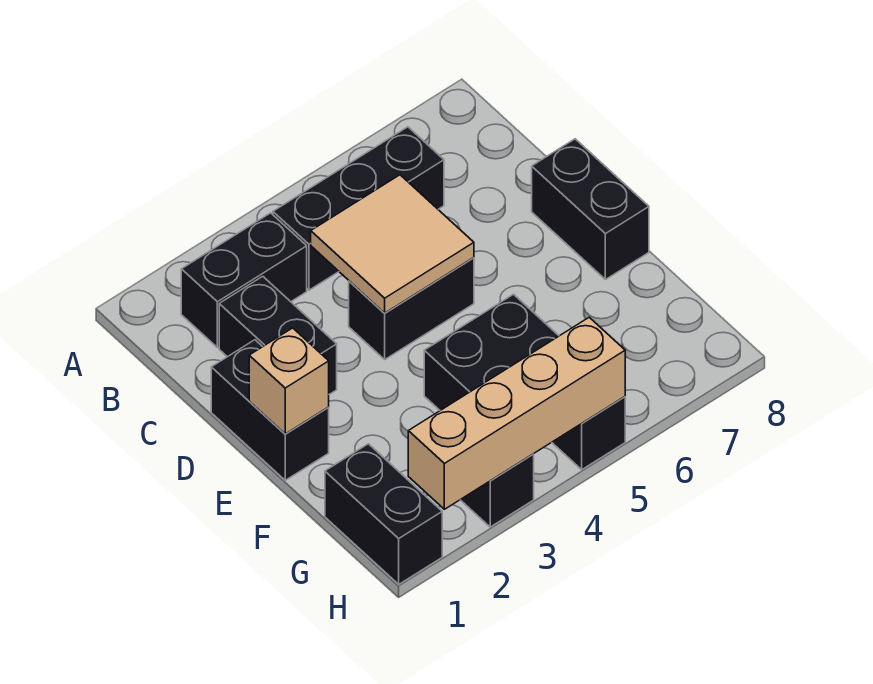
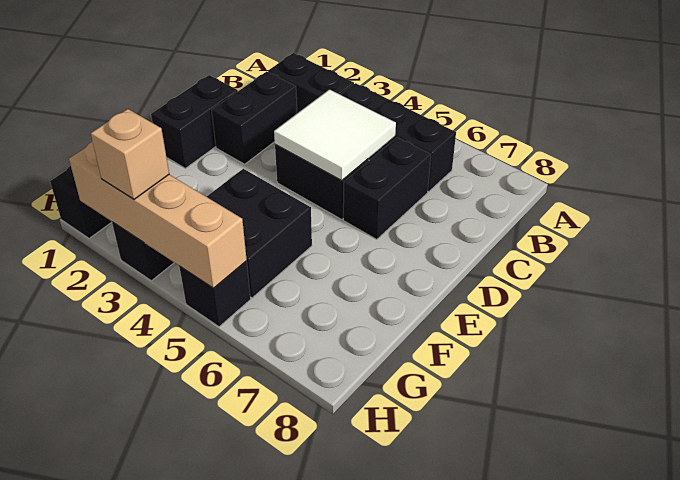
tan 2x2 tile [311,175,474,313] -> white 2x2 tile [274,90,396,181]
black 1x2 brick [532,139,649,280] -> black 1x2 brick moved to [343,137,431,239]
tan 1x1 brick [249,328,329,434] -> tan 1x1 brick moved to [91,109,169,199]

